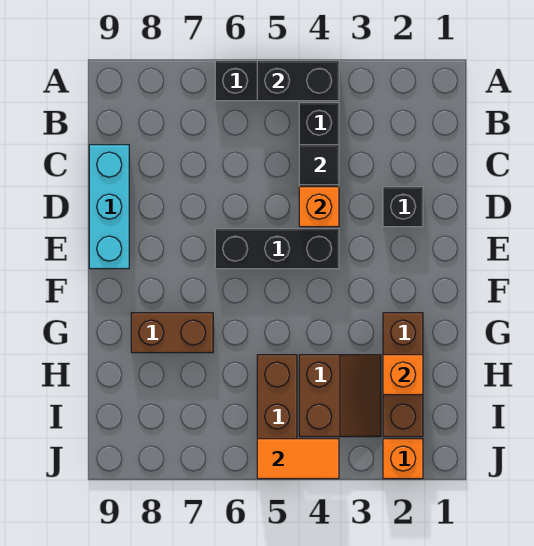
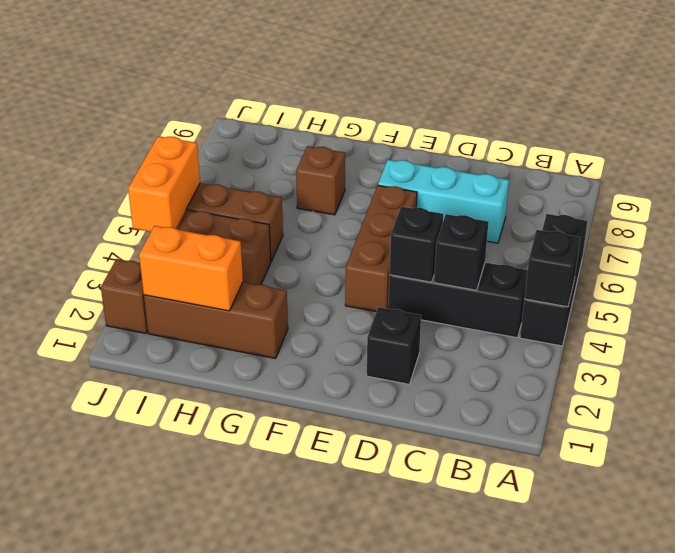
black 1x2 brick [257,61,339,101] -> black 1x1 brick [524,230,580,307]
black 1x1 tile [299,145,339,185] -> black 1x1 brick [434,214,489,290]
cyan 1x3 brick [89,145,129,269] -> cyan 1x3 brick moved to [378,160,509,243]
orange 1x1 brick [299,187,339,227] -> black 1x1 brick [390,207,443,282]
black 1x3 brick [215,229,339,269] -> brown 1x3 brick [345,185,417,312]
brown 1x2 brick [131,313,213,353] -> brown 1x1 brick [296,146,345,215]
orange 1x1 brick [383,355,423,395] -> orange 1x2 brick [139,226,243,311]
orange 1x1 brick [383,439,423,479] -> brown 1x1 brick [101,259,148,333]
orange 1x2 tile [257,439,339,479] -> orange 1x2 brick [128,136,200,232]

